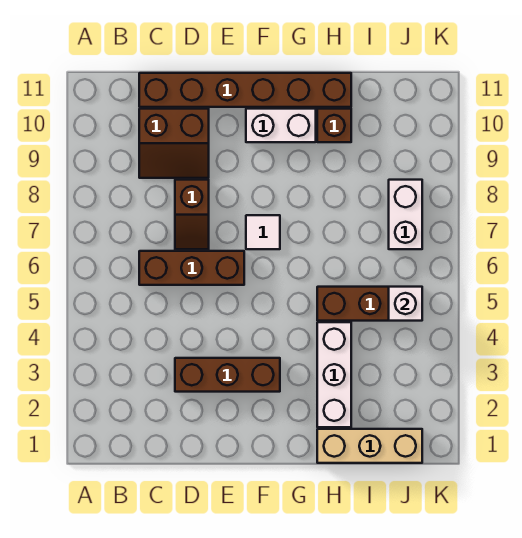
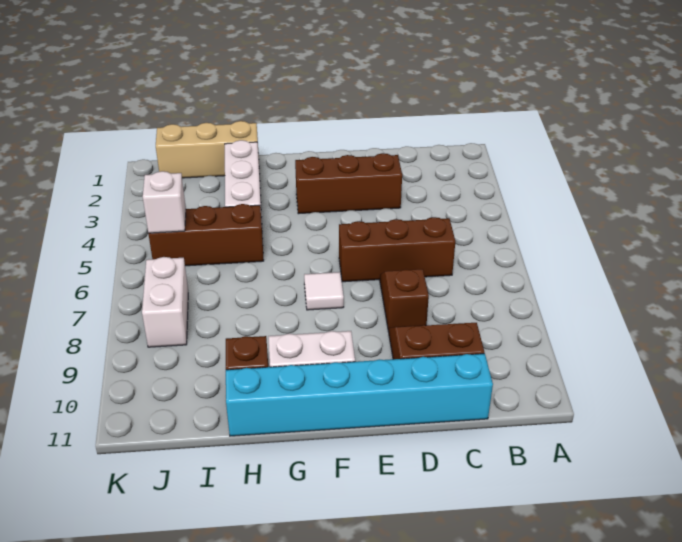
brown 1x6 brick [139,73,351,107] -> cyan 1x6 brick [226,354,493,436]

